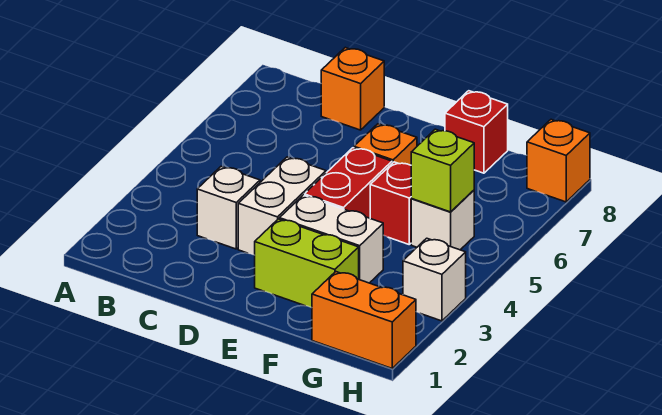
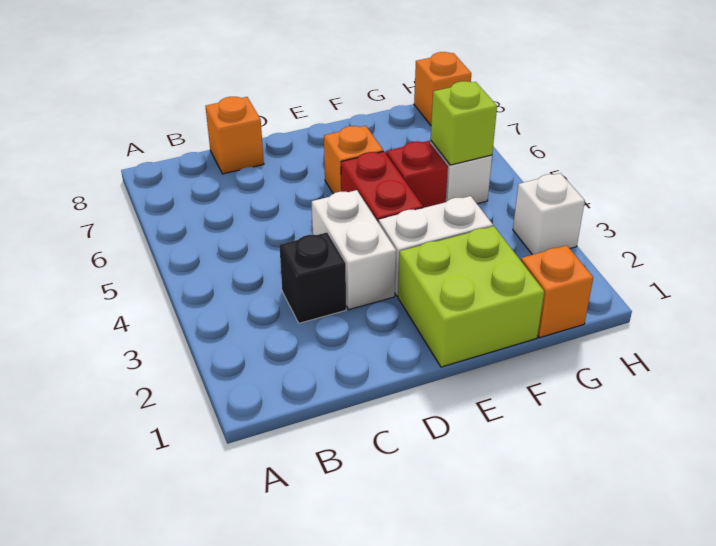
white 1x1 brick [197,167,260,249] -> black 1x1 brick [279,233,346,323]
lime 1x2 brick [255,219,359,308] -> lime 2x2 brick [398,226,544,367]
red 1x1 brick [445,91,508,173] -> none
orange 1x2 brick [312,272,416,368] -> orange 1x1 brick [521,245,593,338]

